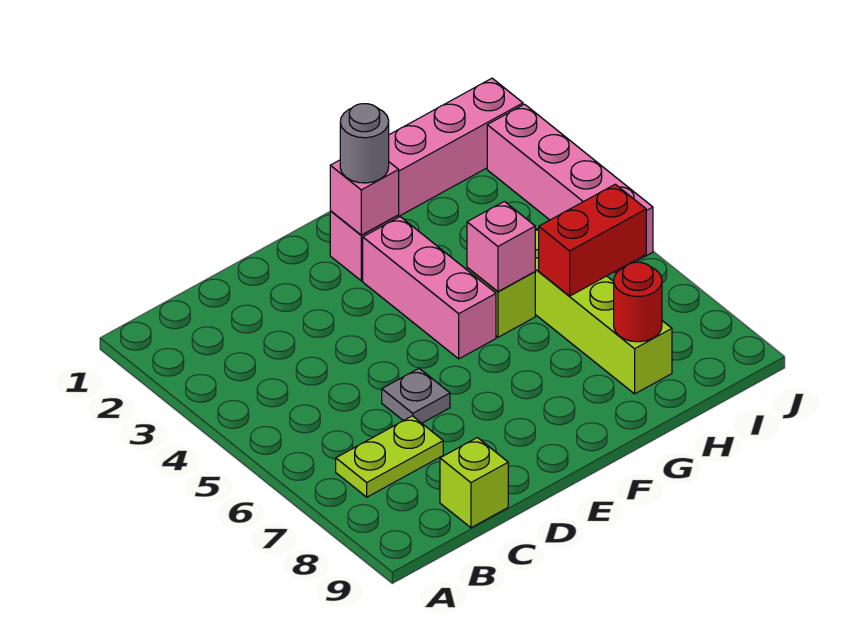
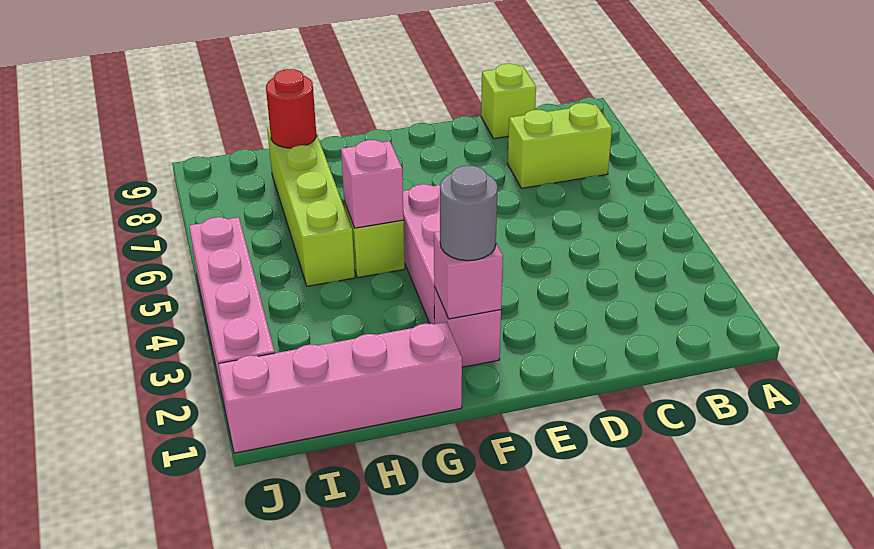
lime 1x2 plate [336,416,443,497] -> lime 1x2 brick [508,103,612,188]
grey 1x1 plate [382,368,450,423] -> none
red 1x2 brick [539,184,646,296] -> none

